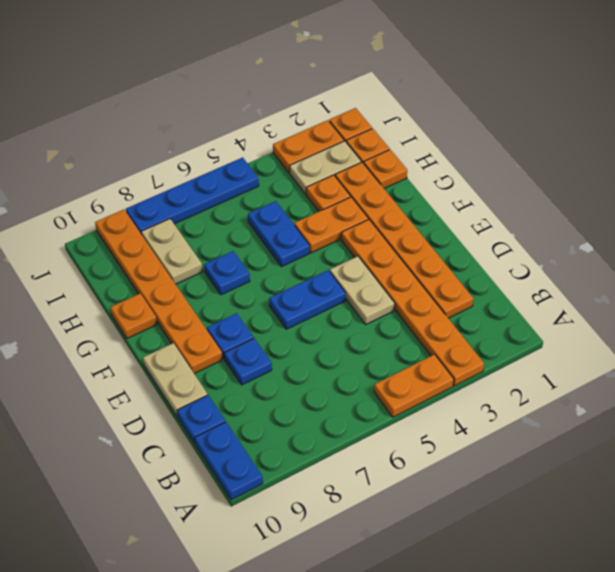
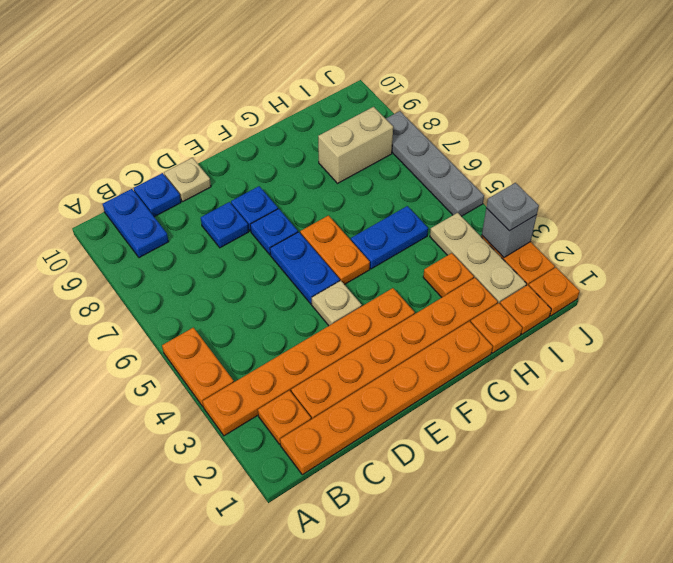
blue 1x2 plate [195,422,263,500] -> blue 1x2 plate turned to [103,189,169,258]
tan 1x2 plate [330,256,395,324] -> tan 1x1 plate [312,281,362,326]
tan 1x2 plate [143,343,207,416] -> tan 1x1 plate [164,158,211,201]
orange 1x6 plate [95,210,222,374] -> orange 1x6 plate moved to [280,321,493,475]
orange 1x2 plate [295,197,368,253] -> orange 1x2 plate moved to [300,216,370,285]
blue 1x1 plate [204,251,250,295] -> blue 1x1 plate moved to [250,209,298,255]
orange 1x1 plate [110,293,157,338] -> orange 1x1 plate moved to [258,390,311,444]
tan 1x2 plate [141,219,203,284] -> tan 1x2 brick [318,107,393,183]
tan 1x2 plate [290,141,361,194] -> tan 1x3 plate [430,213,527,304]
none -> grey 1x1 brick [482,208,537,257]
none -> grey 1x1 plate [486,183,539,231]
blue 1x4 plate [126,157,259,233] -> grey 1x4 plate [386,111,484,216]

